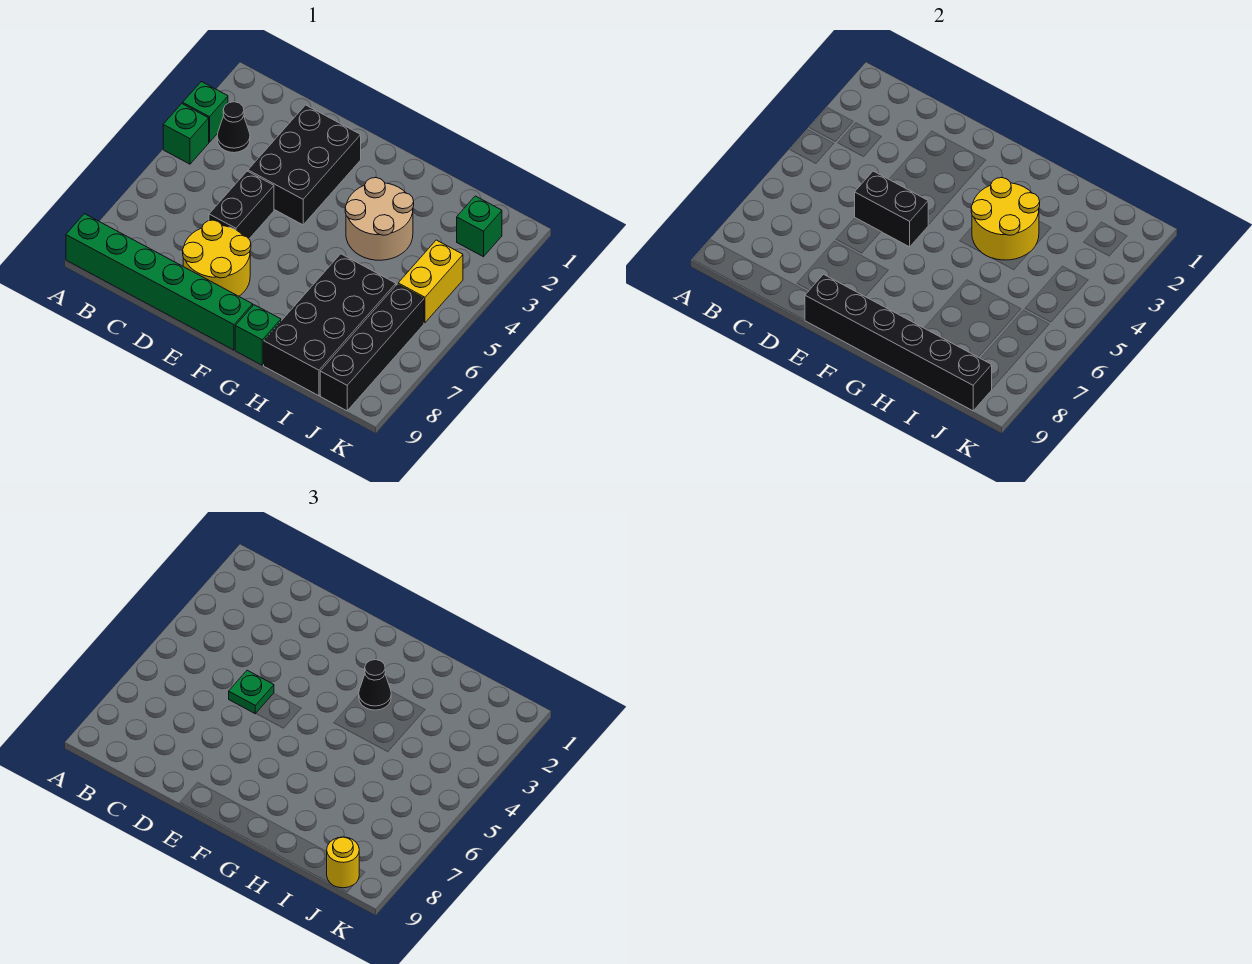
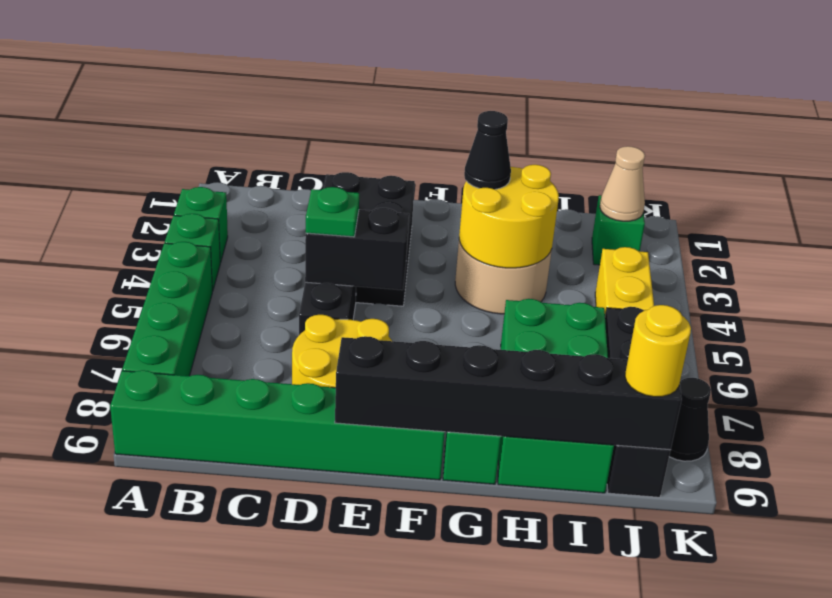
none -> green 1x4 brick [122,242,212,376]
black 1x1 cone [217,102,250,153] -> black 1x1 cone moved to [669,378,711,461]
black 2x4 brick [264,254,396,396] -> green 2x4 brick [498,299,614,493]
none -> tan 1x1 cone [600,146,645,221]

